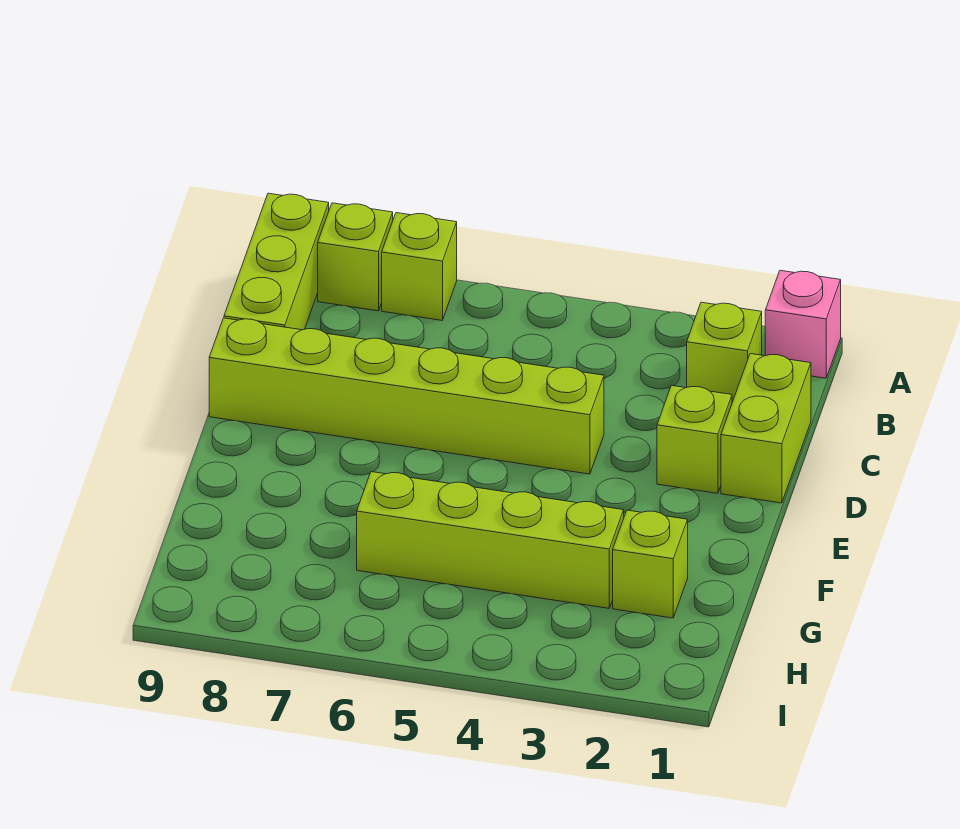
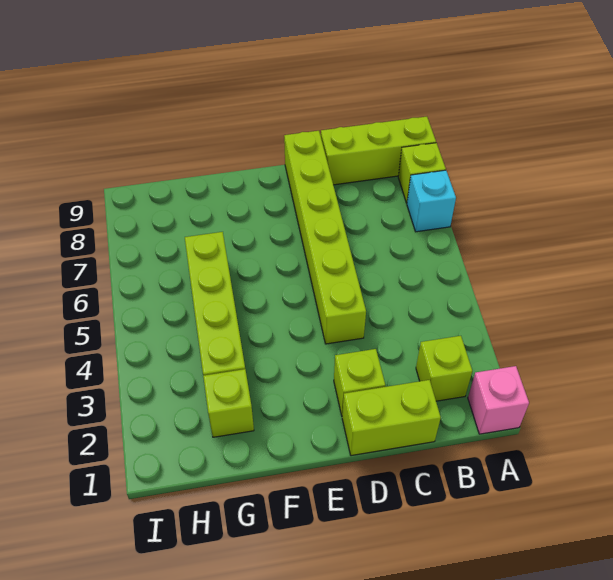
lime 1x1 brick [382,213,457,320] -> cyan 1x1 brick [407,170,456,232]

